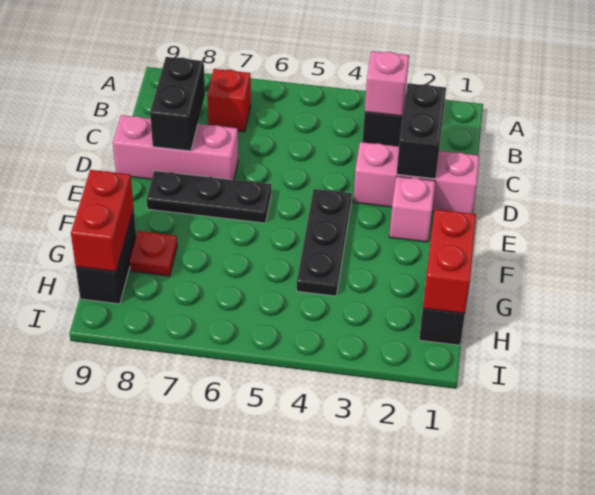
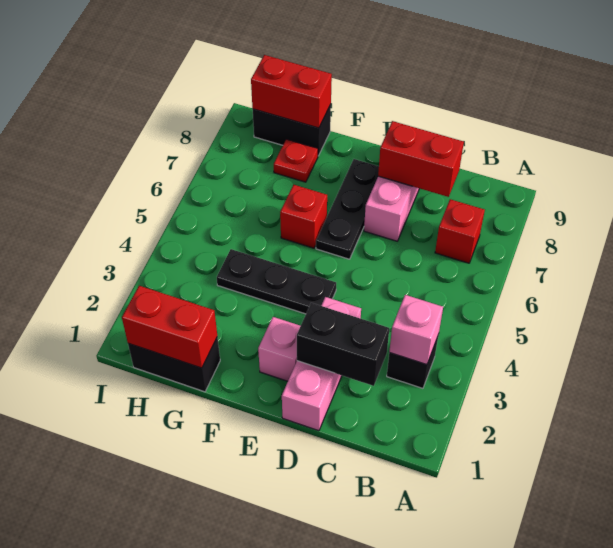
black 1x2 brick [150,57,205,151] -> red 1x2 brick [378,121,464,197]
none -> red 1x1 brick [280,185,327,248]

